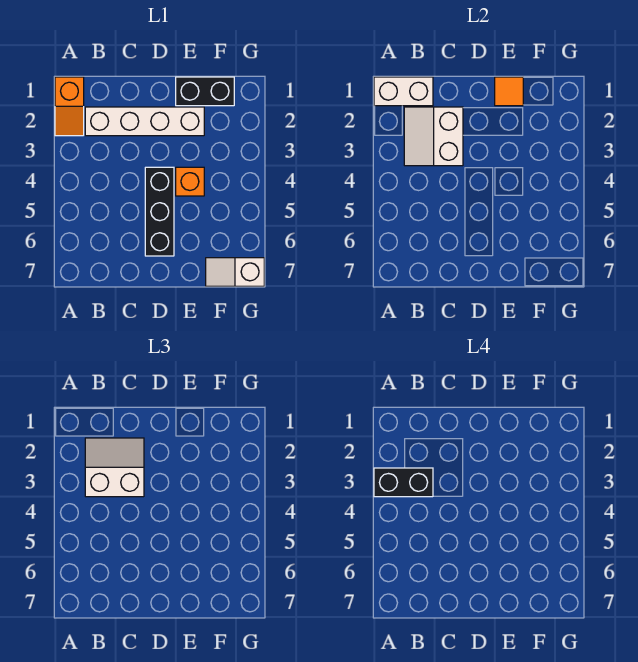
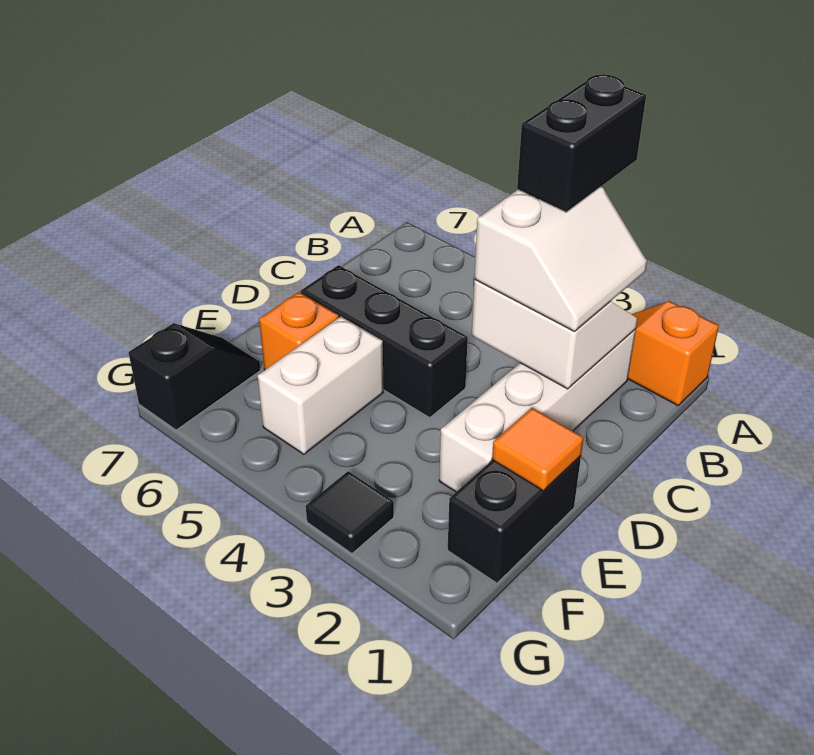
white 1x2 brick [374,77,433,106] -> white 1x2 brick moved to [258,316,384,454]
orange 1x1 brick [176,167,204,196] -> orange 1x1 brick moved to [259,292,339,370]
white 1x2 slope [206,258,264,286] -> black 1x2 slope [129,323,261,430]
none -> black 1x1 tile [306,471,394,553]

